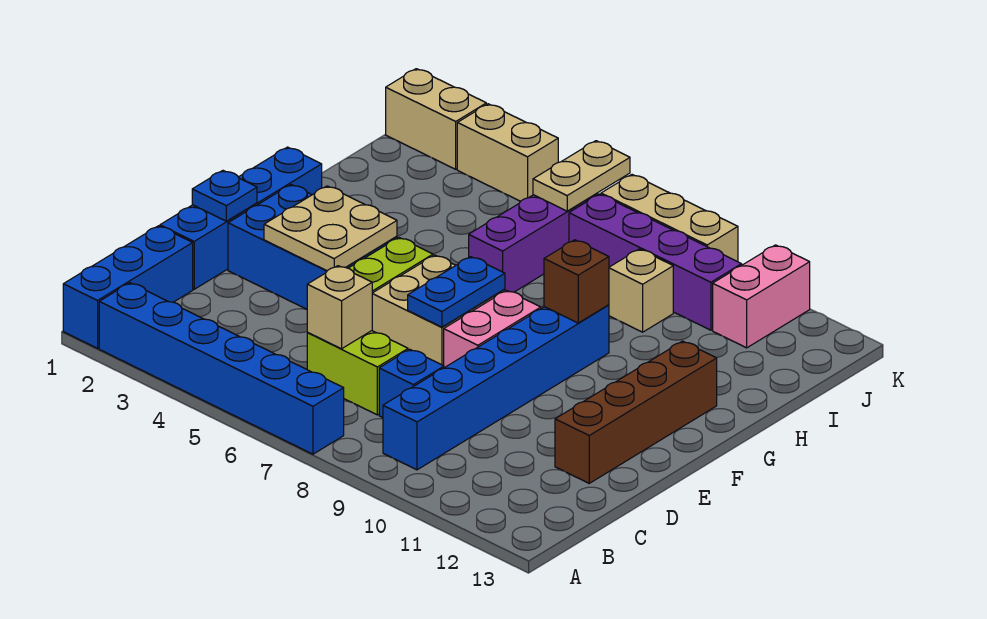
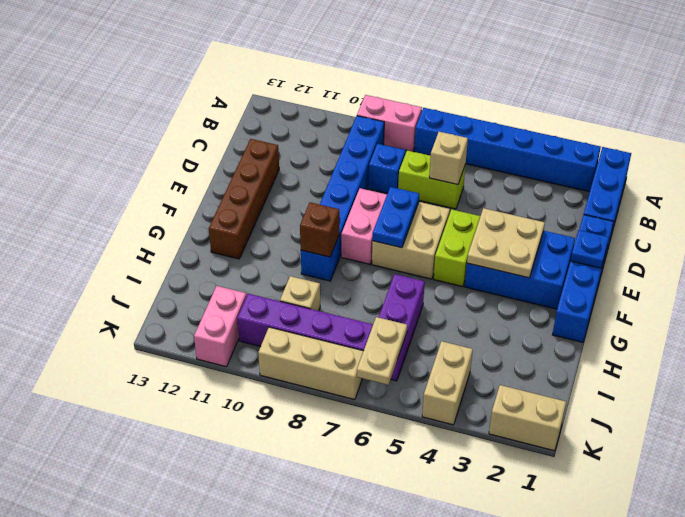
none -> pink 1x2 brick [357,95,422,152]
tan 1x2 brick [457,104,558,201] -> tan 1x2 brick turned to [422,341,473,425]

